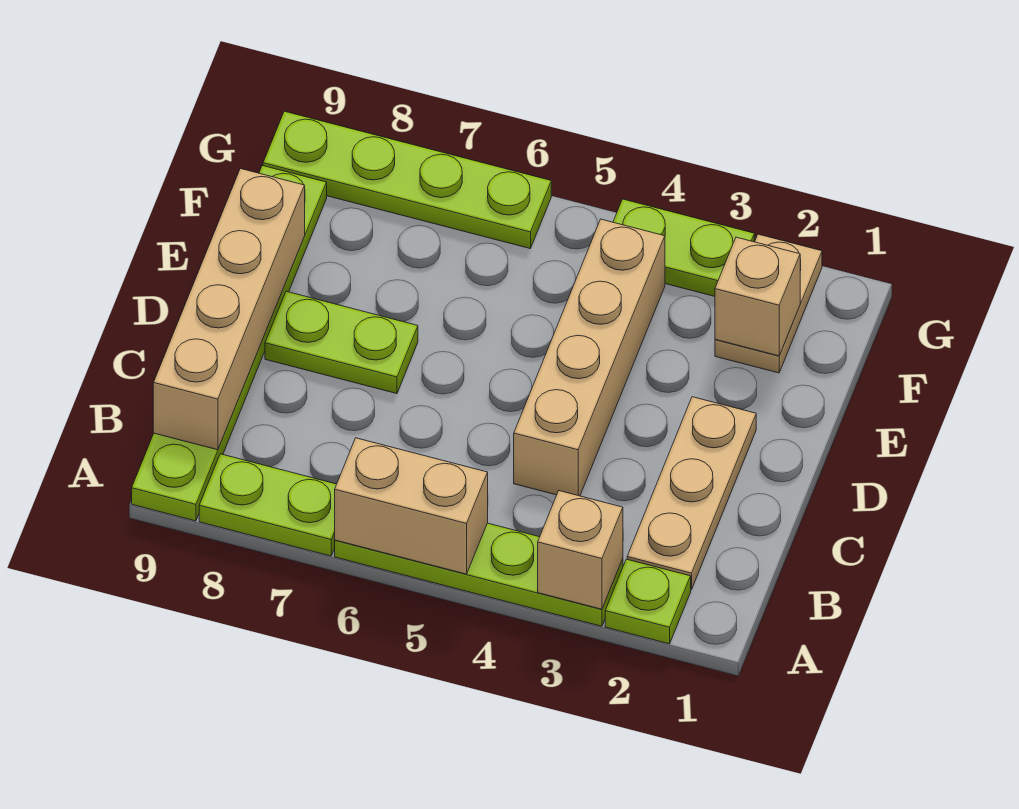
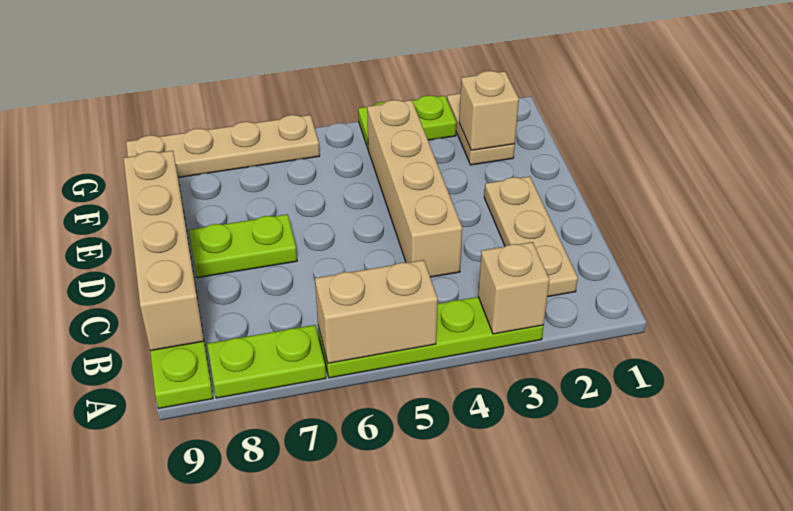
lime 1x1 plate [605,559,691,644] -> none
lime 1x4 plate [263,111,551,248] -> tan 1x4 plate [126,115,320,178]

